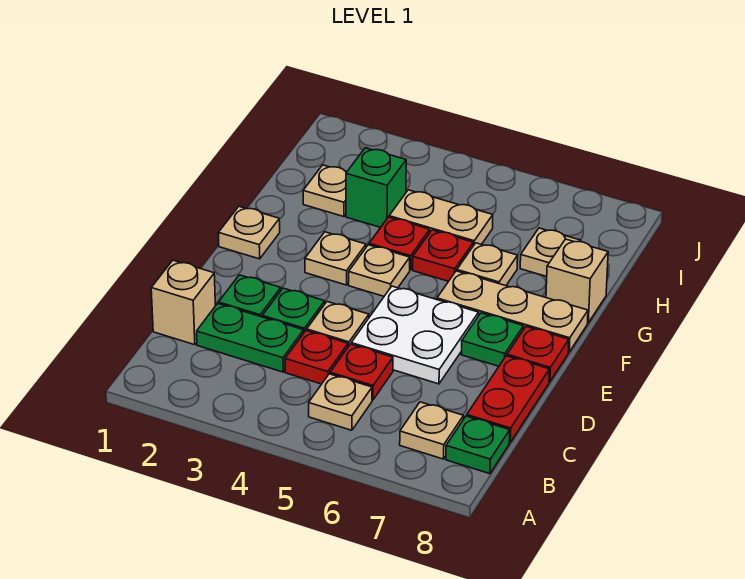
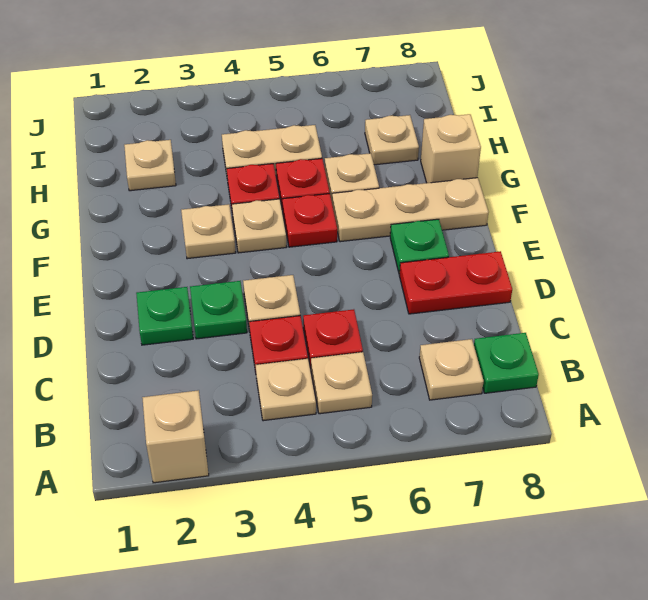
tan 1x1 brick [151,260,215,345] -> tan 1x1 brick moved to [142,390,209,483]
green 1x2 plate [197,304,304,372] -> none
red 1x2 plate [467,356,550,442] -> red 1x2 plate turned to [399,251,512,314]
white 2x2 plate [351,286,479,384] -> none
red 1x1 plate [507,327,569,382] -> red 1x1 plate moved to [282,194,337,247]
tan 1x1 plate [218,206,280,259] -> tan 1x1 plate moved to [255,359,316,421]
green 1x1 brick [346,148,406,227] -> none

